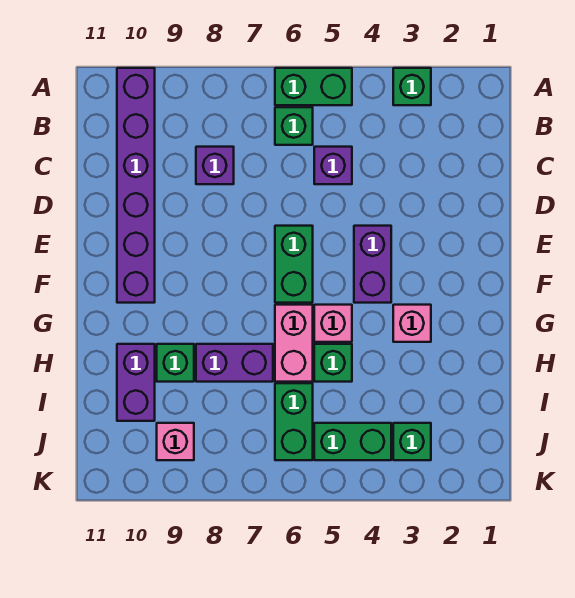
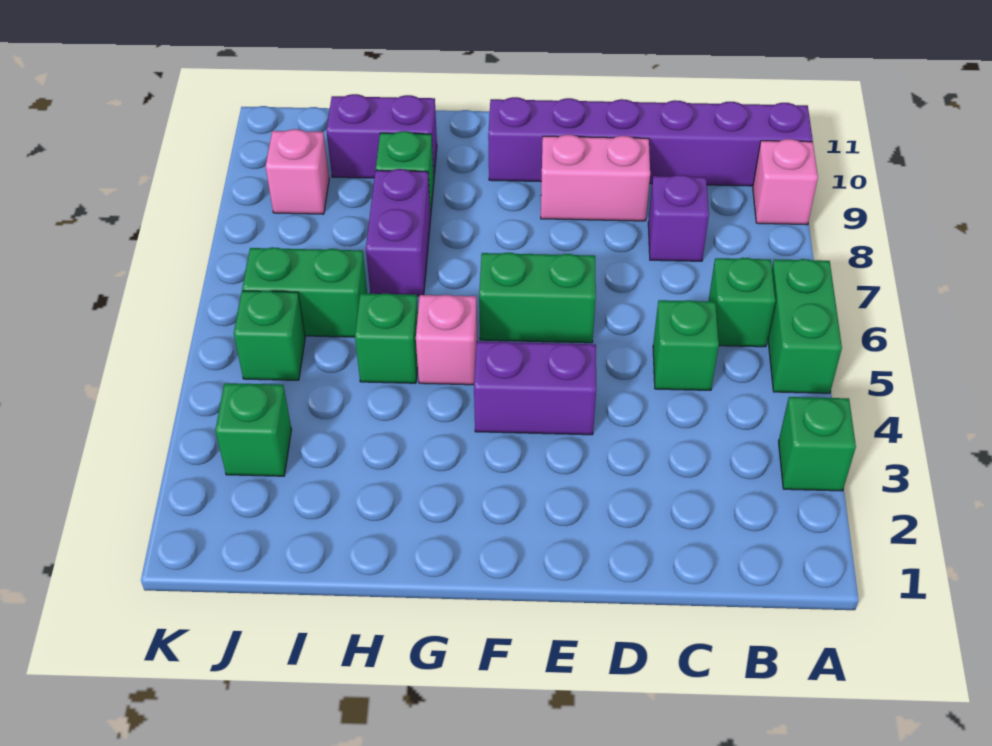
purple 1x1 brick [314,147,352,184] -> green 1x1 brick [653,300,719,390]
pink 1x1 brick [393,305,431,342] -> pink 1x1 brick moved to [753,139,818,225]
pink 1x2 brick [275,305,313,382] -> pink 1x2 brick moved to [541,135,650,221]
green 1x2 brick [314,423,391,460] -> green 1x1 brick [234,291,305,380]

